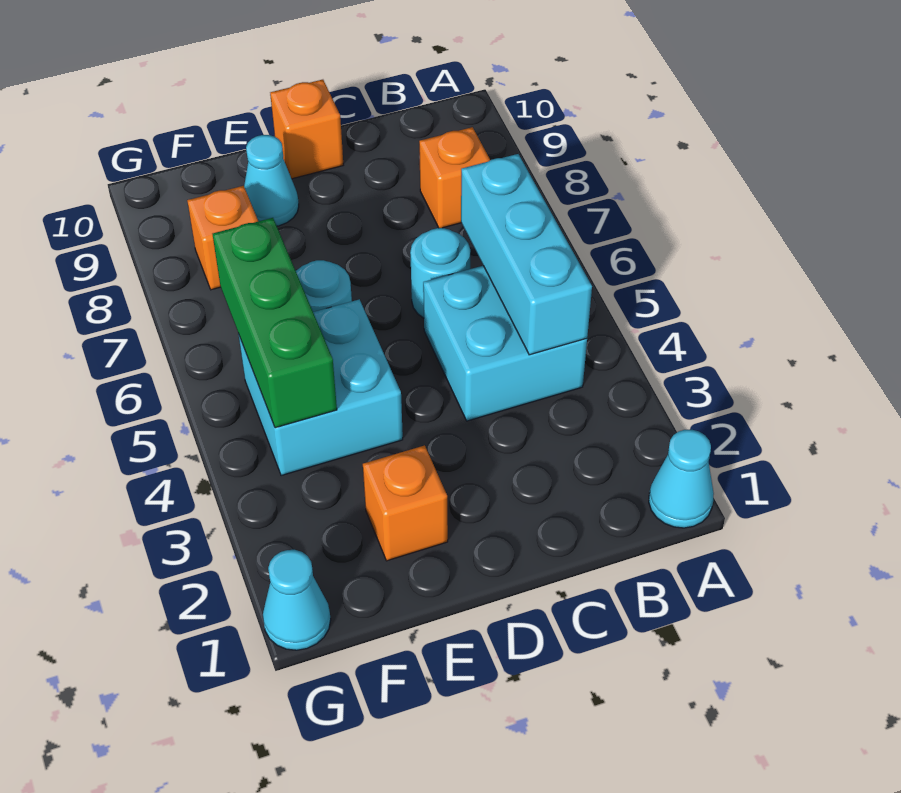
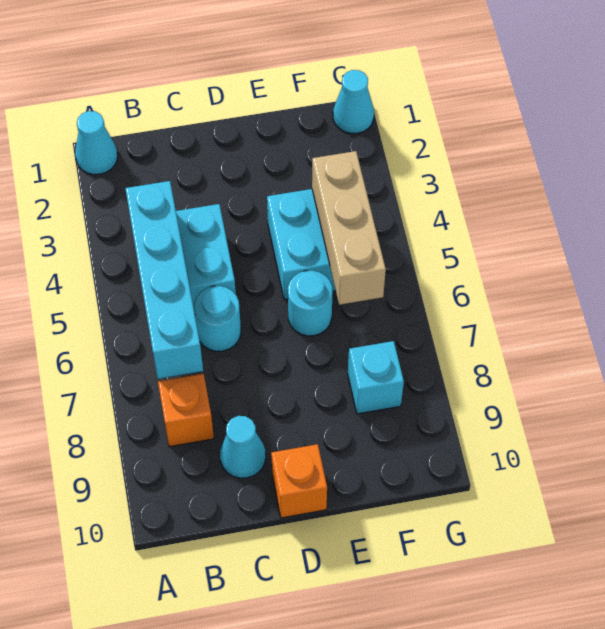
cyan 1x3 brick [461,154,592,355] -> cyan 1x4 brick [125,181,203,379]
orange 1x1 brick [363,445,448,561] -> none
cyan 1x1 cone [244,135,299,226] -> cyan 1x1 cone moved to [220,416,266,478]
green 1x3 brick [213,218,337,428] -> tan 1x3 brick [312,151,386,305]
orange 1x1 brick [187,186,258,290] -> cyan 1x1 brick [348,341,404,414]

